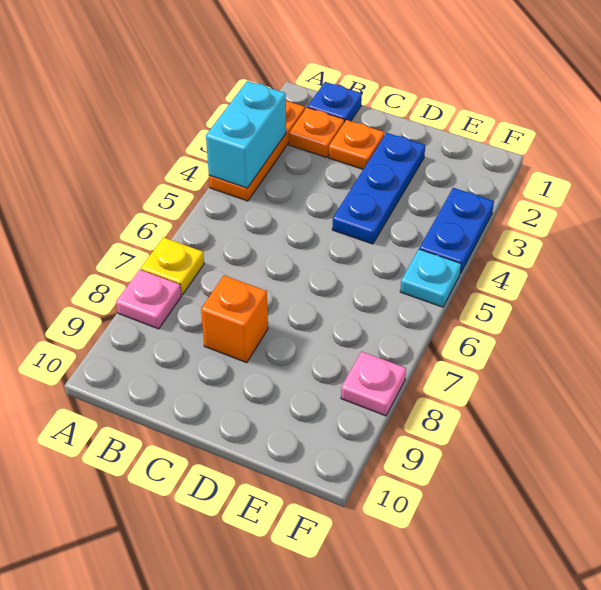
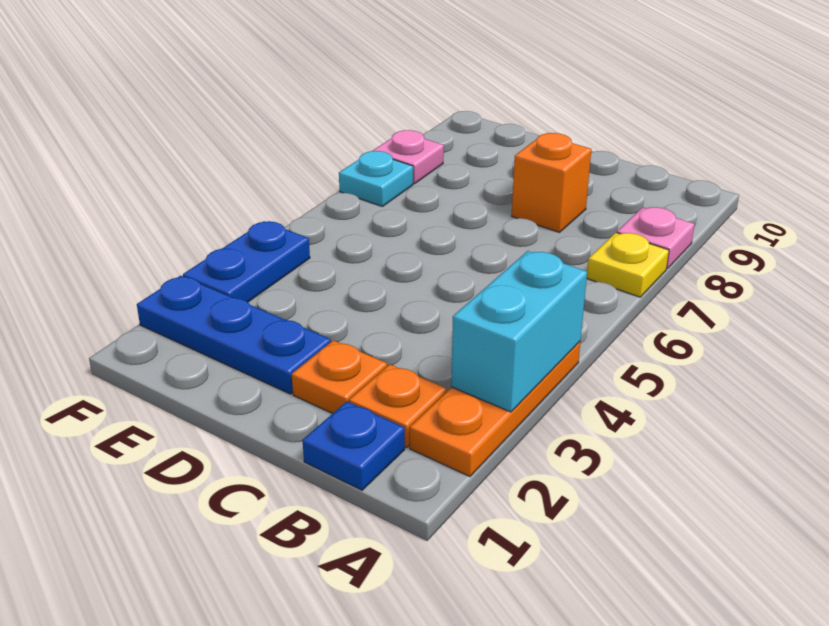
blue 1x3 plate [332,133,425,244] -> blue 1x3 plate turned to [137,276,331,394]
cyan 1x1 plate [400,249,461,307] -> cyan 1x1 plate moved to [339,151,413,206]

